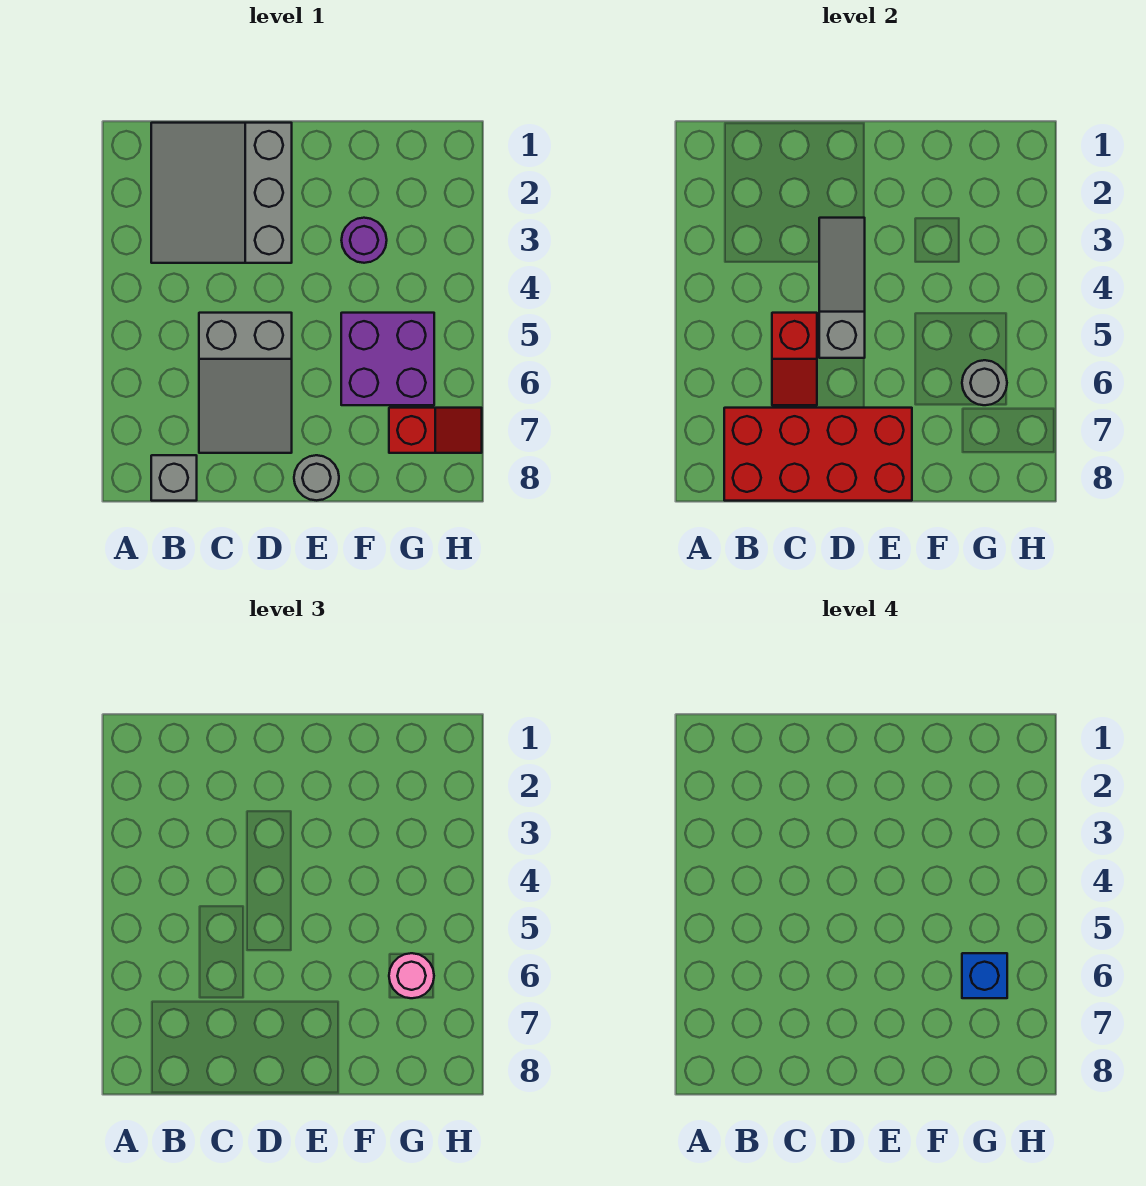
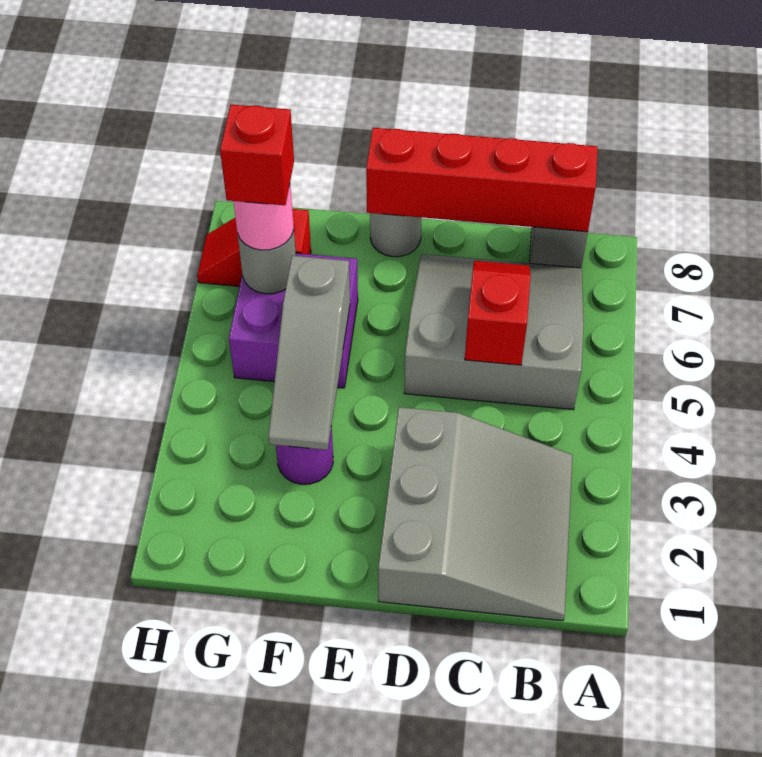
red 2x4 brick [724,408,912,501] -> red 1x4 brick [366,128,598,232]
grey 2x3 slope [199,313,292,453] -> grey 3x3 slope [404,254,584,410]
grey 1x3 slope [819,218,865,358] -> grey 1x3 slope moved to [268,256,350,450]
blue 1x1 brick [962,953,1007,998] -> red 1x1 brick [220,105,294,205]

